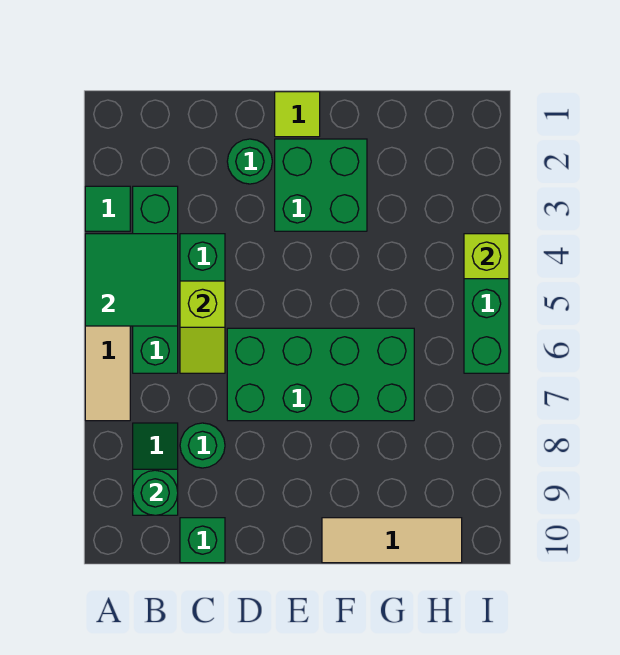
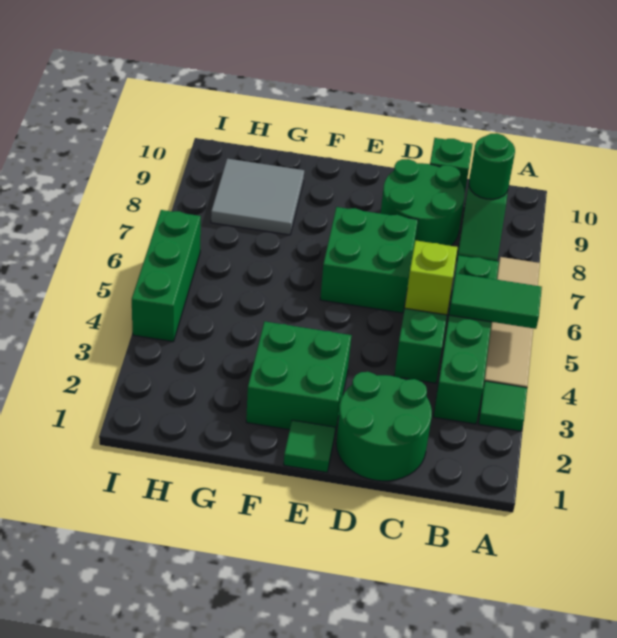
green 2x2 tile [85,234,178,326] -> green 1x2 tile [449,273,542,329]
green 1x1 round brick [180,423,225,468] -> green 2x2 round brick [380,159,465,246]
green 1x1 round brick [227,139,272,184] -> green 2x2 round brick [336,372,432,481]
green 2x4 brick [227,328,414,421] -> green 2x2 brick [320,207,418,313]
lime 1x1 tile [275,92,320,137] -> green 1x1 tile [284,420,335,472]
tan 1x3 tile [322,518,462,563] -> none
none -> grey 2x2 tile [211,159,304,235]
lime 1x1 brick [464,234,509,279] -> none

